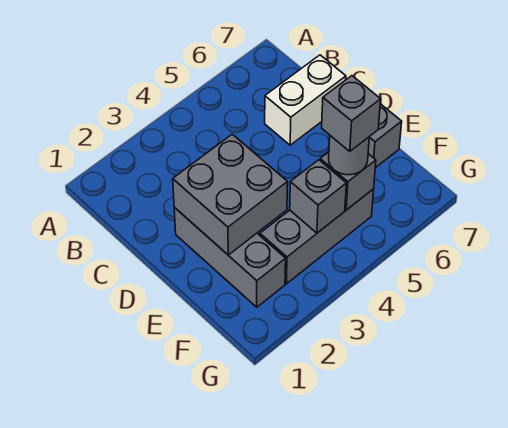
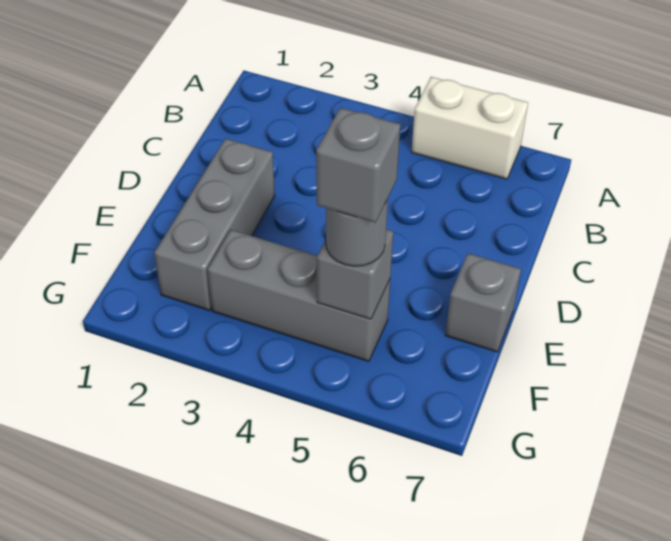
white 1x2 brick [265,55,346,145] -> white 1x2 brick moved to [412,77,528,179]
grey 2x2 brick [173,134,288,255] -> none
grey 1x1 brick [290,160,346,233] -> none

